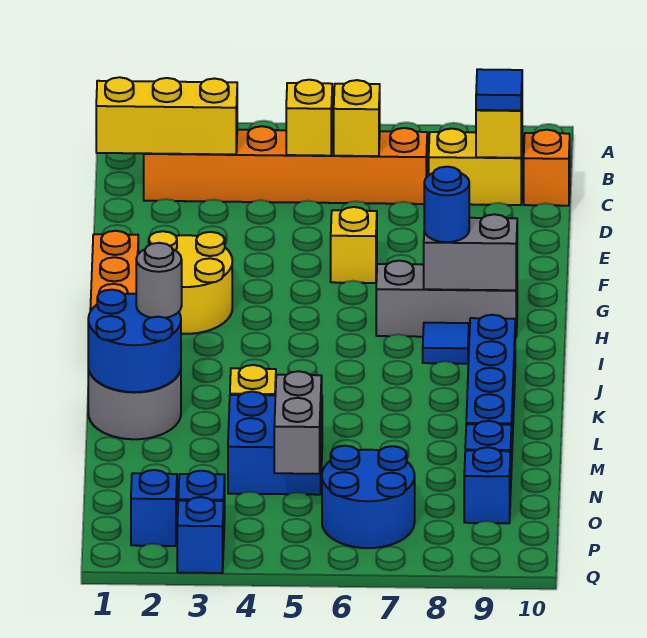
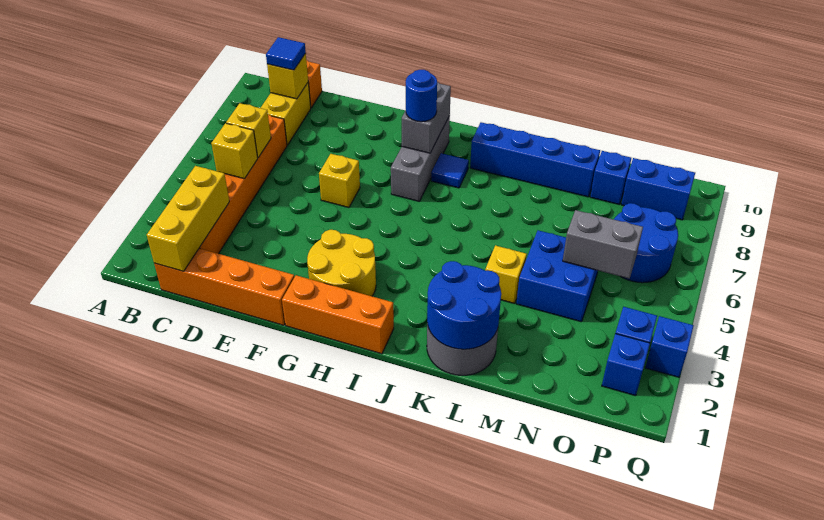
none -> orange 1x4 brick [154,248,294,325]
grey 1x1 round brick [136,243,182,318] -> none
blue 1x1 brick [464,447,510,523] -> blue 1x2 brick [621,158,695,220]

